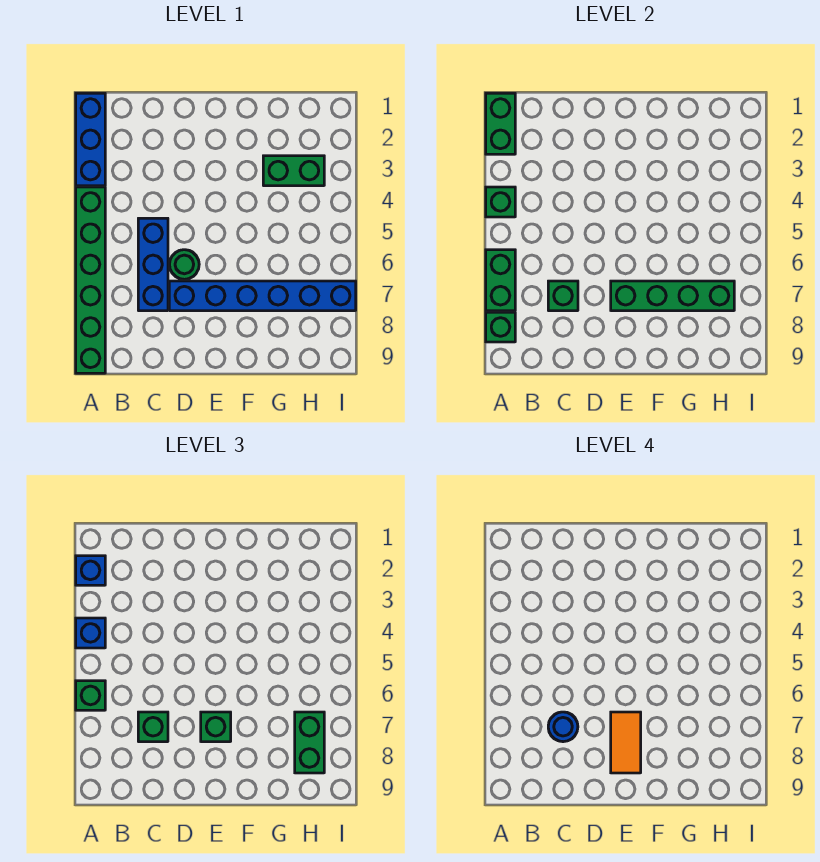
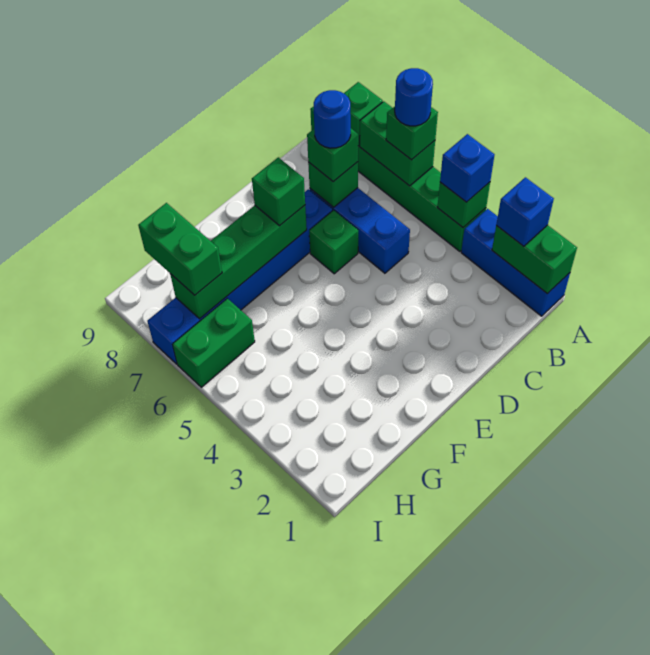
none -> blue 1x1 round brick [395,68,433,126]
green 1x1 round brick [170,250,199,279] -> green 1x1 brick [309,210,358,274]
orange 1x2 tile [611,712,641,773] -> none
green 1x2 brick [263,156,324,186] -> green 1x2 brick moved to [172,298,255,387]

